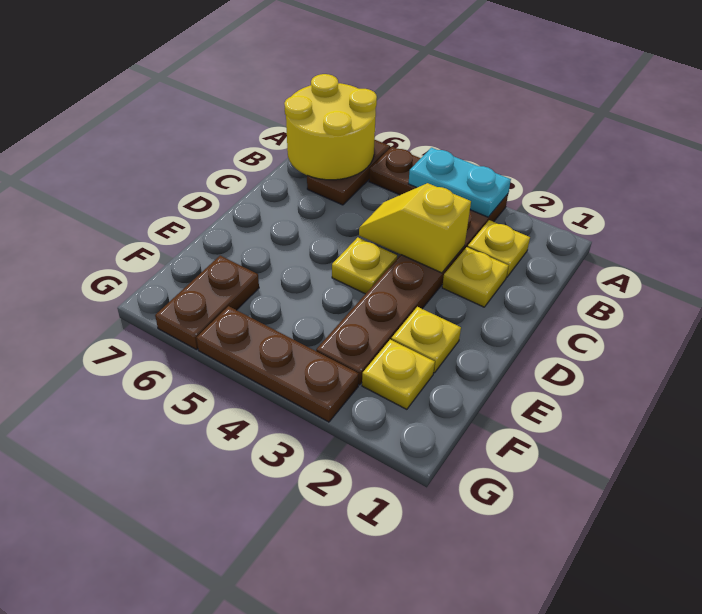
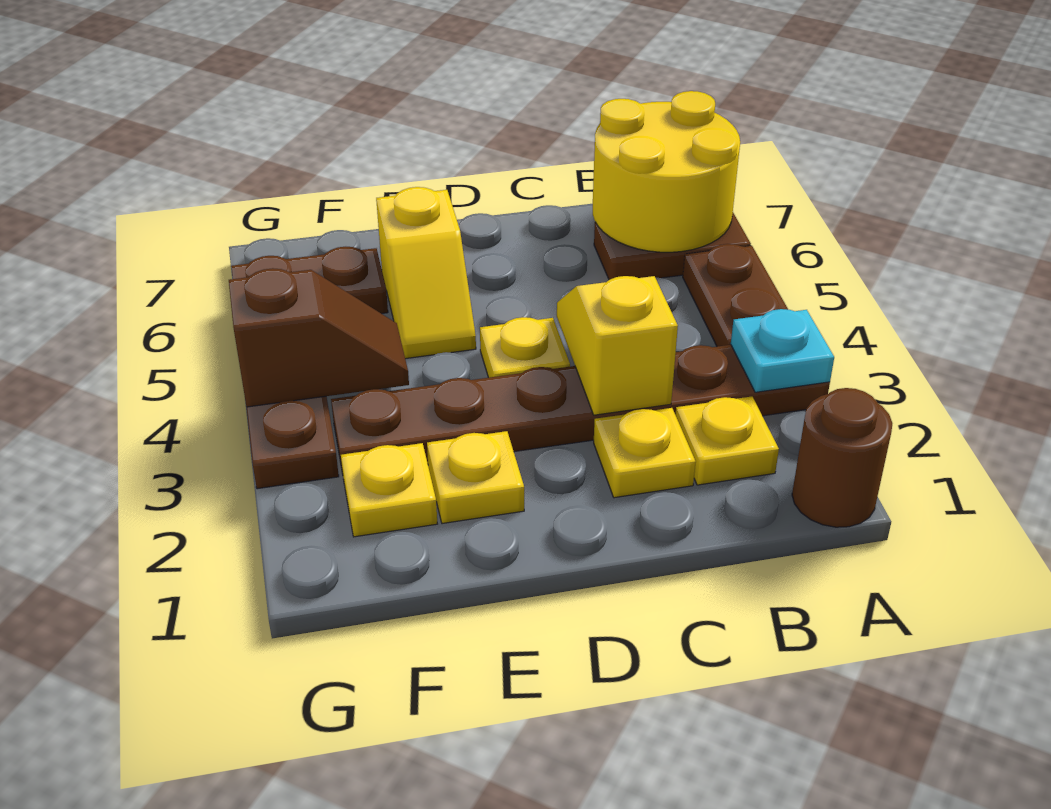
none -> brown 1x1 round brick [792,388,892,527]
cyan 1x2 plate [408,148,511,217] -> cyan 1x1 plate [731,309,834,392]
none -> yellow 1x2 slope [376,187,476,359]
none -> brown 1x2 slope [229,268,409,407]

